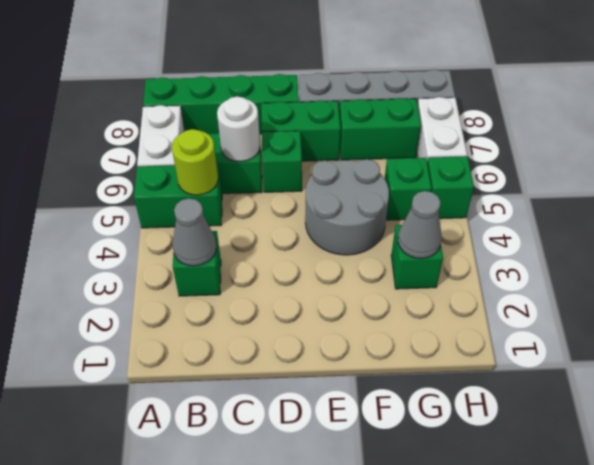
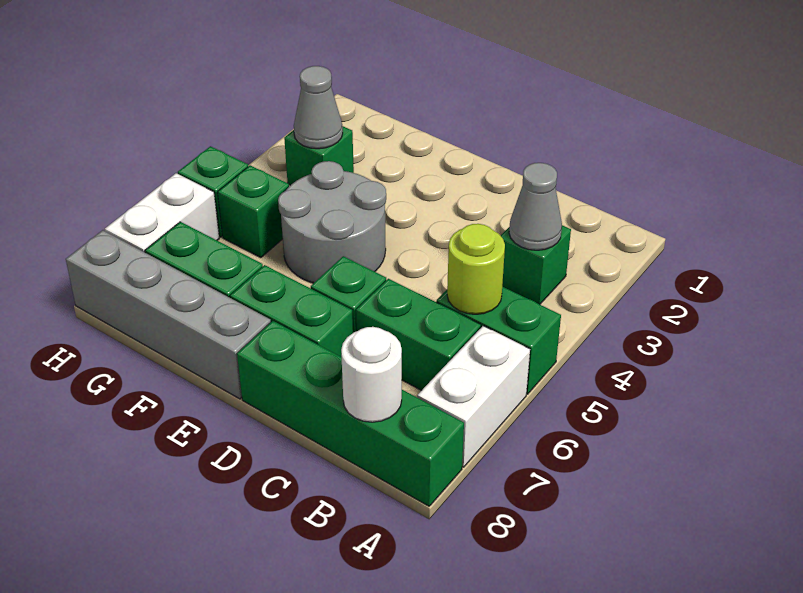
white 1x1 round brick [217,97,260,161] -> white 1x1 round brick moved to [341,327,402,422]

